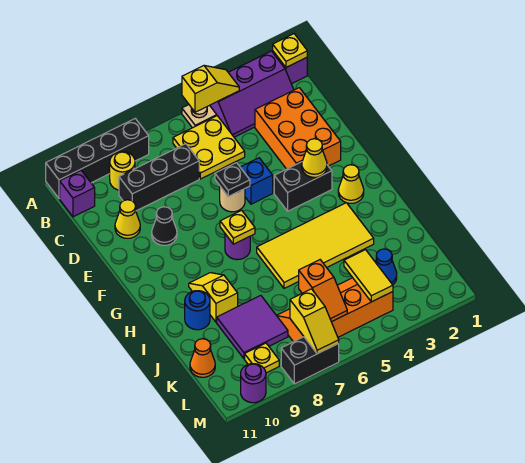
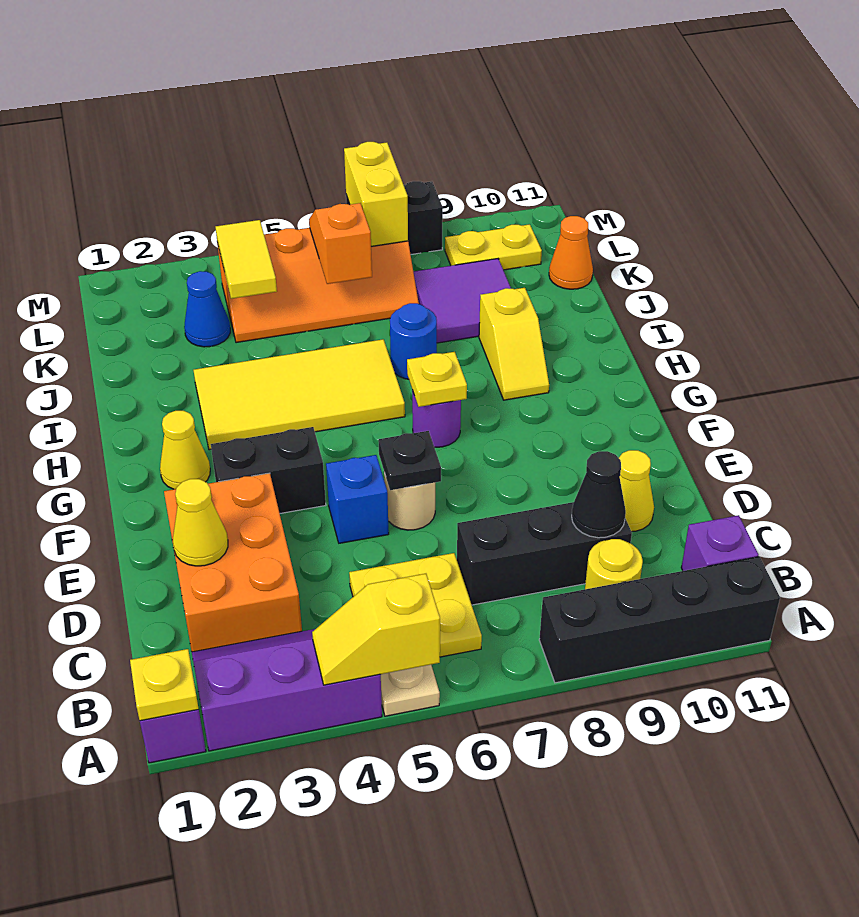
black 1x1 cone [152,207,177,245] -> black 1x1 cone moved to [572,451,626,538]
yellow 1x1 cone [302,139,327,177] -> yellow 1x1 cone moved to [173,479,228,566]
blue 1x1 round brick [185,291,210,330] -> blue 1x1 round brick moved to [390,303,437,379]
yellow 1x2 slope [290,289,339,354] -> yellow 1x2 brick [344,142,408,246]
yellow 1x1 plate [245,343,279,373] -> yellow 1x2 plate [445,224,542,270]
purple 1x1 round brick [241,364,266,403] -> none

